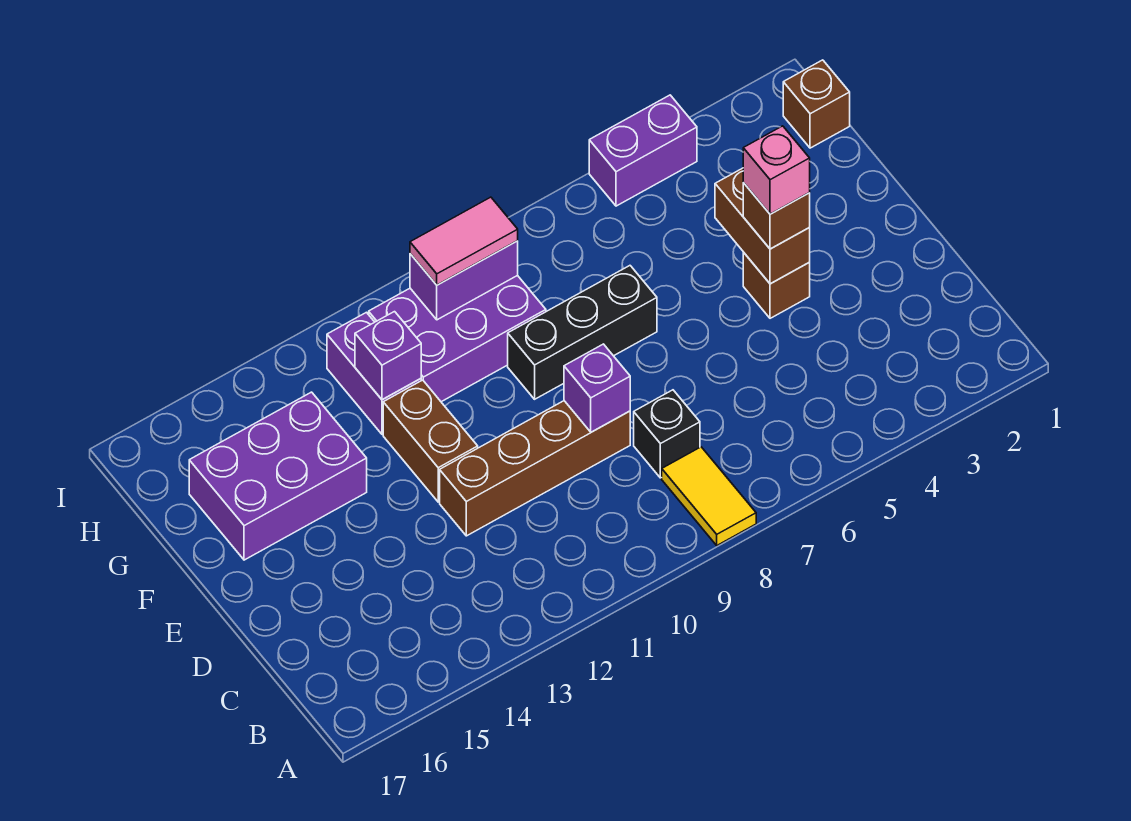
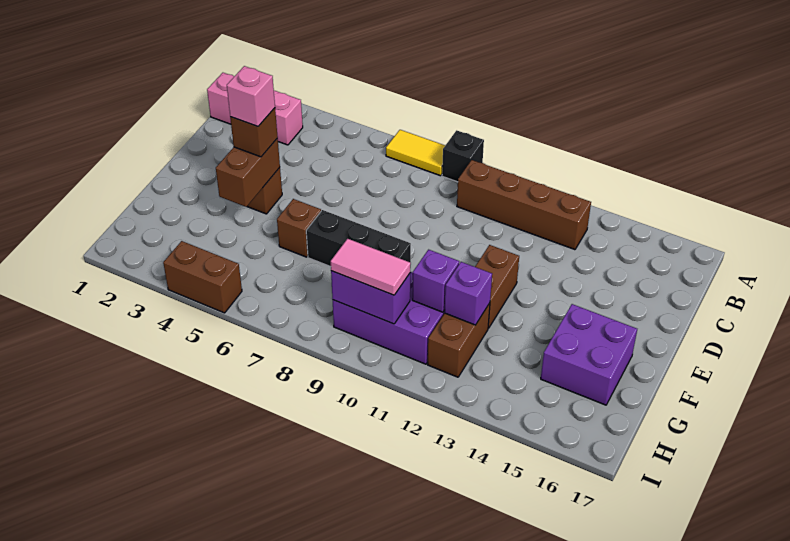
yellow 1x2 tile [662,447,756,545] -> yellow 1x2 tile turned to [386,130,445,176]
none -> pink 1x3 brick [207,73,303,145]
black 1x1 brick [634,390,700,478] -> black 1x1 brick moved to [442,130,484,182]
brown 1x4 brick [440,401,630,536] -> brown 1x4 brick moved to [457,160,591,250]
purple 1x1 brick [564,344,630,432] -> purple 1x1 brick moved to [412,250,459,312]
purple 2x3 brick [189,392,367,560] -> purple 2x2 brick [541,304,637,405]
purple 1x2 brick [327,312,421,434] -> brown 1x2 brick [428,303,490,377]
brown 1x1 brick [783,60,850,148] -> brown 1x1 brick moved to [277,199,321,257]
purple 1x2 brick [589,95,697,206] -> brown 1x2 brick [163,241,242,313]

